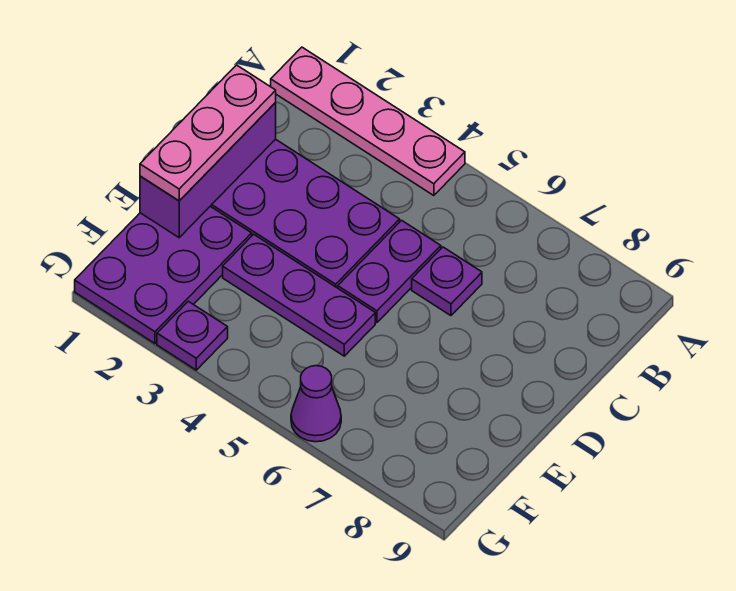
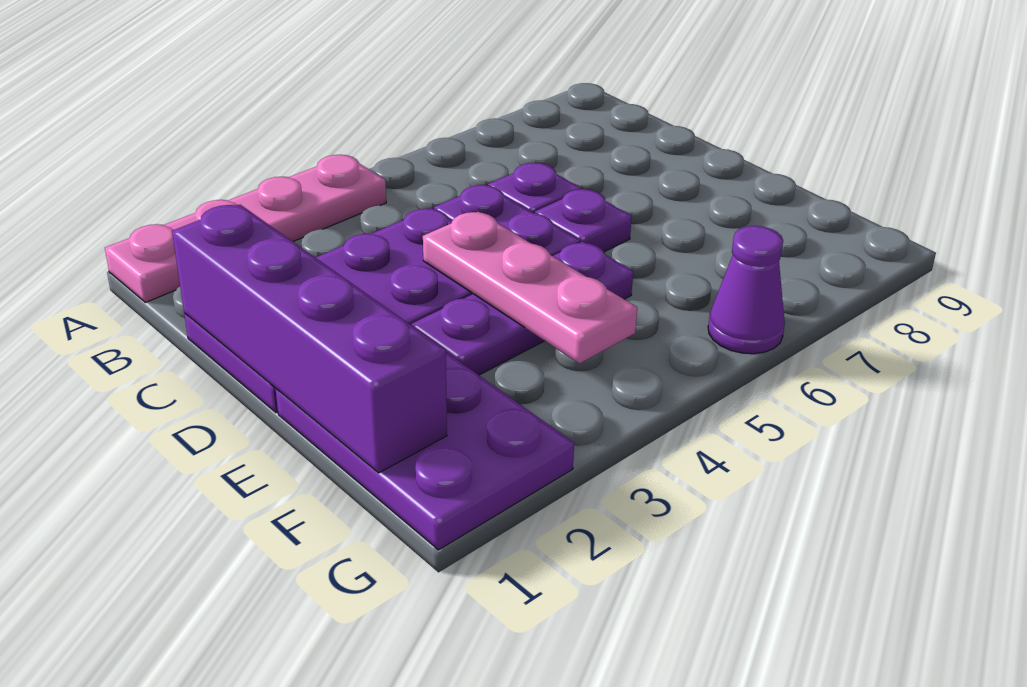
purple 1x3 brick [140,103,276,238] -> purple 1x4 brick [172,205,447,473]
pink 1x3 plate [140,65,276,201] -> pink 1x3 plate moved to [423,212,637,363]
purple 1x1 plate [157,301,228,370] -> purple 1x1 plate moved to [535,189,632,252]

